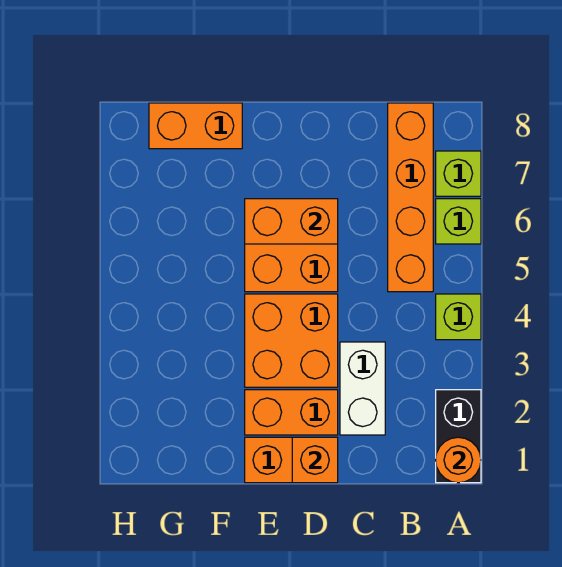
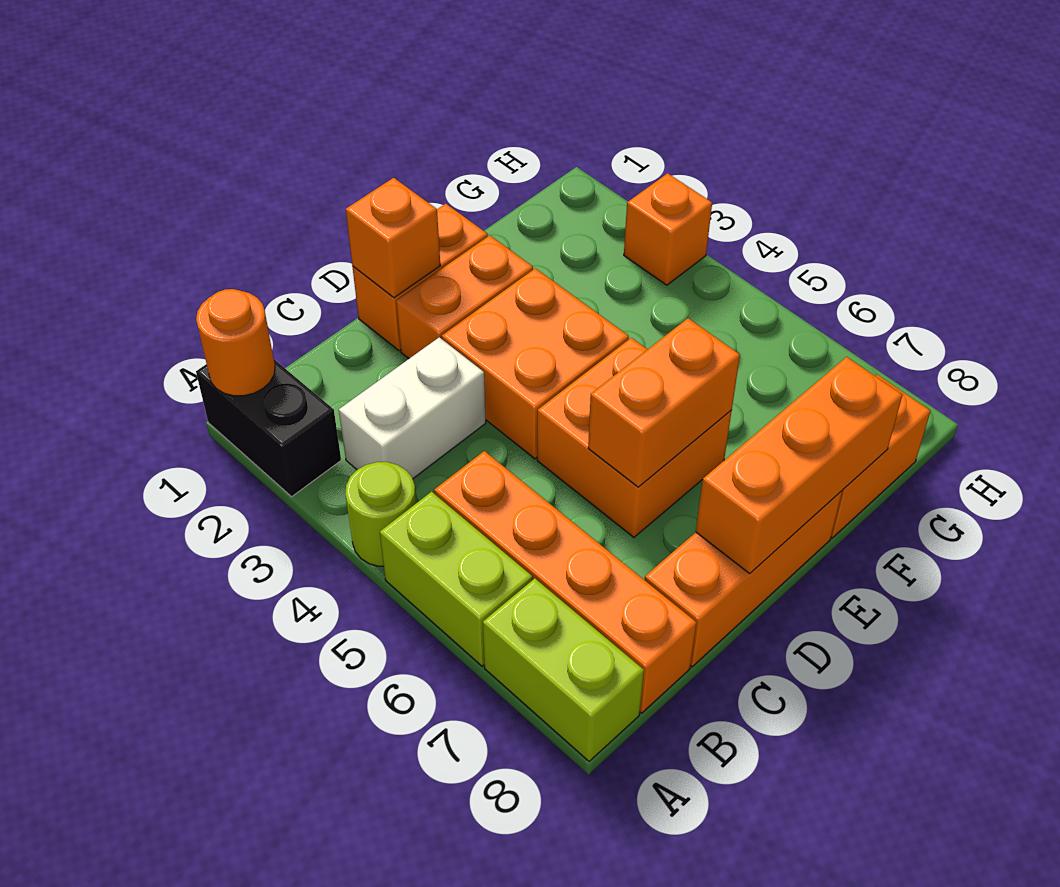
lime 1x1 brick [436,294,481,340] -> lime 1x1 round brick [345,462,416,566]
lime 1x1 brick [436,199,481,244] -> lime 1x2 brick [380,492,532,666]
lime 1x1 brick [436,151,481,196] -> lime 1x2 brick [483,578,644,761]
white 1x2 brick [340,342,385,435] -> white 1x2 brick turned to [339,337,486,479]
none -> orange 1x3 brick [645,491,842,667]
none -> orange 1x3 brick [696,357,902,573]
none -> orange 1x1 brick [624,173,712,285]

